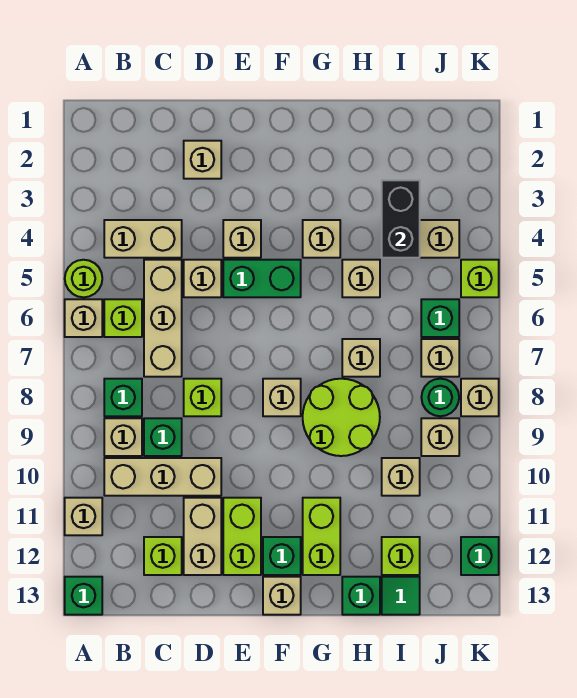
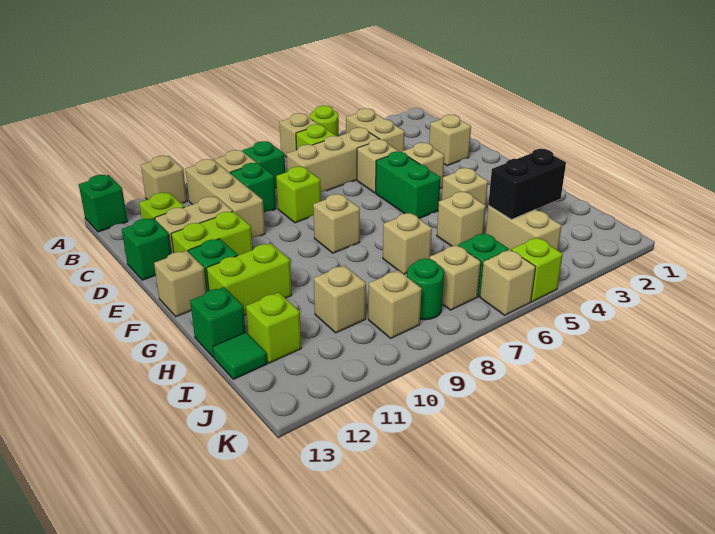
lime 2x2 round brick [303,379,380,456] -> none
tan 1x1 brick [461,379,499,416] -> tan 1x1 brick moved to [480,250,536,315]
green 1x1 brick [461,537,499,575] -> green 1x1 brick moved to [122,218,171,280]

